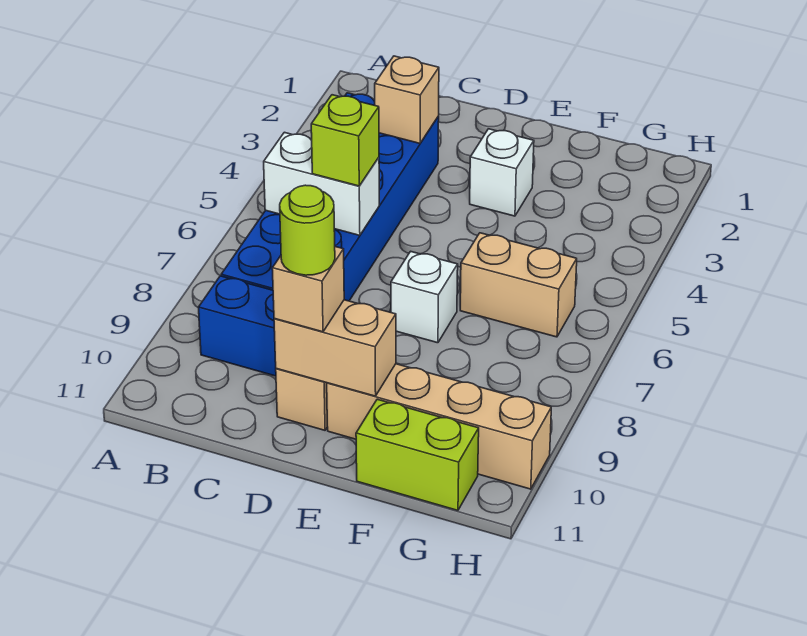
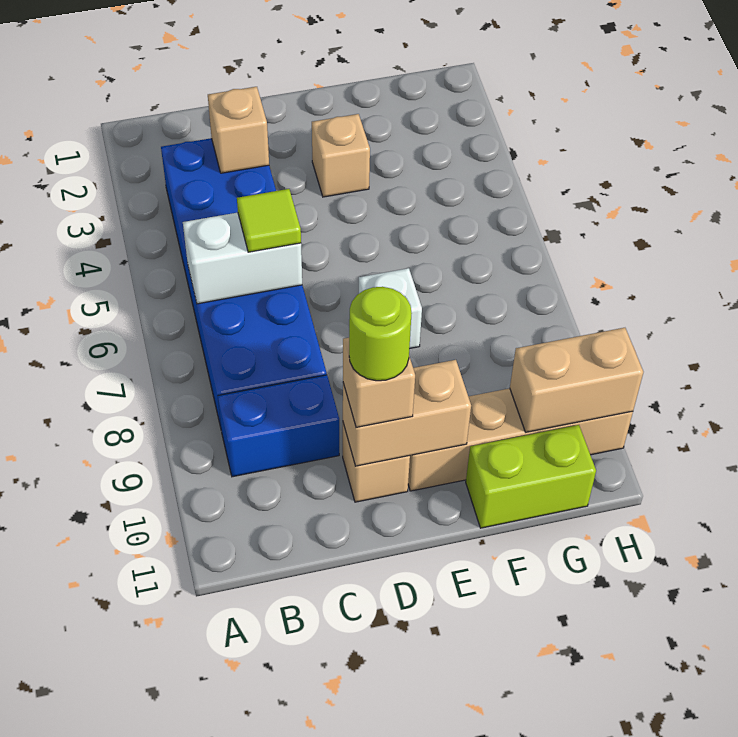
lime 1x1 brick [311,95,379,186] -> lime 1x1 tile [237,189,301,252]
white 1x1 brick [470,129,534,216] -> tan 1x1 brick [312,114,370,197]
tan 1x2 brick [460,233,577,337] -> tan 1x2 brick moved to [510,328,643,432]

